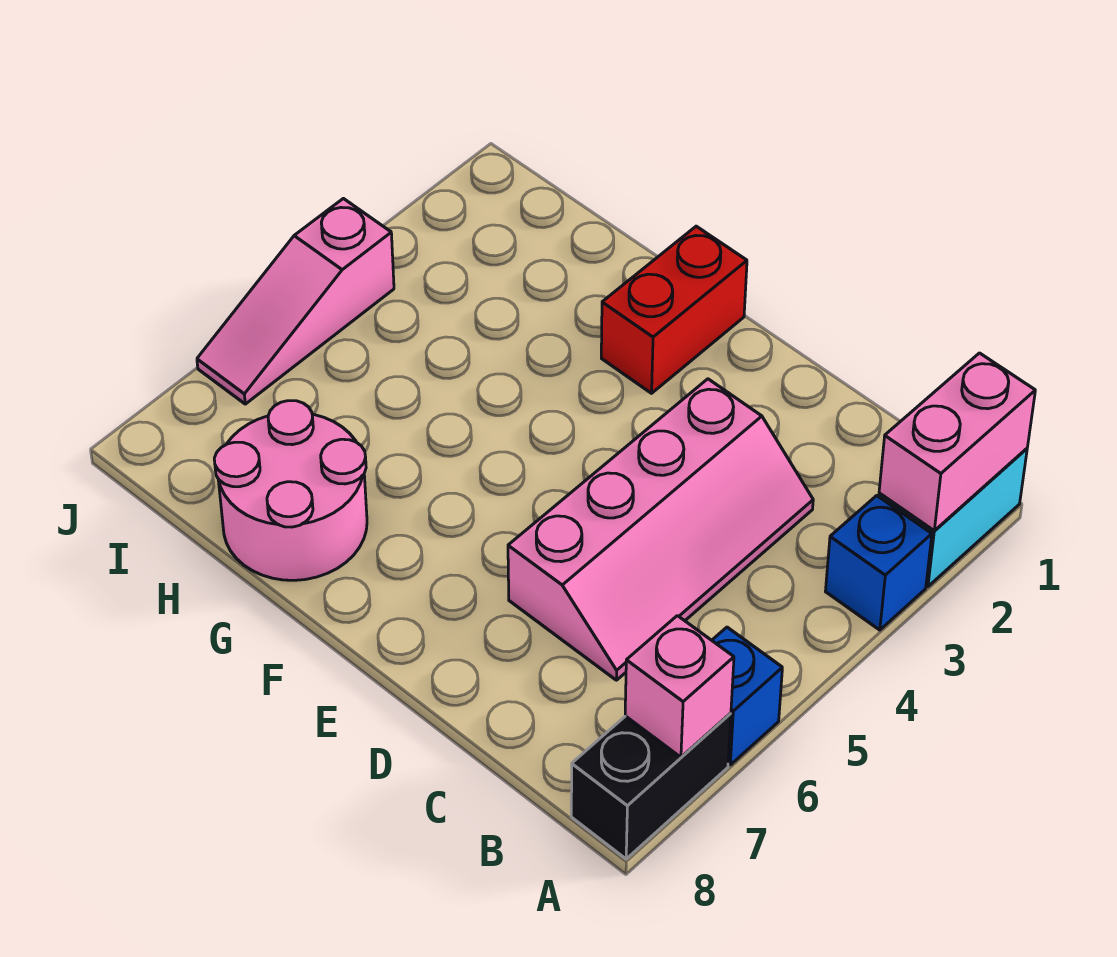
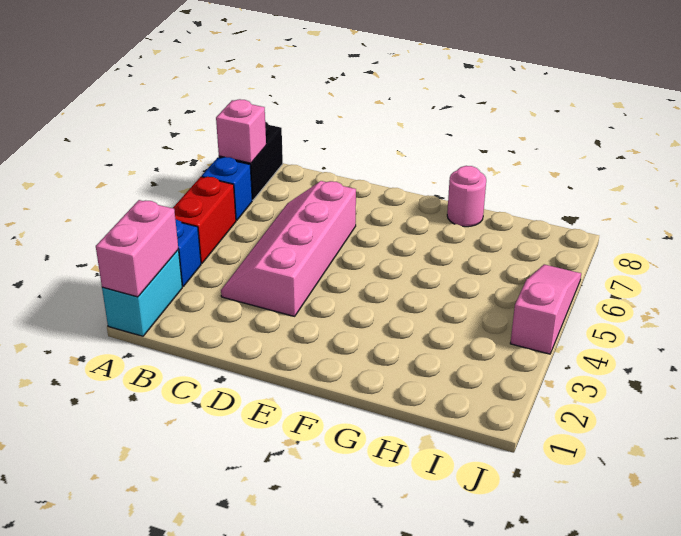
red 1x2 brick [601,226,747,393] -> red 1x2 brick moved to [173,177,236,264]
pink 2x2 round brick [214,401,367,580] -> pink 1x1 round brick [447,166,486,227]

